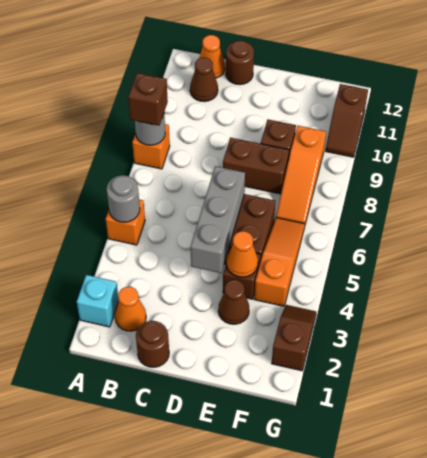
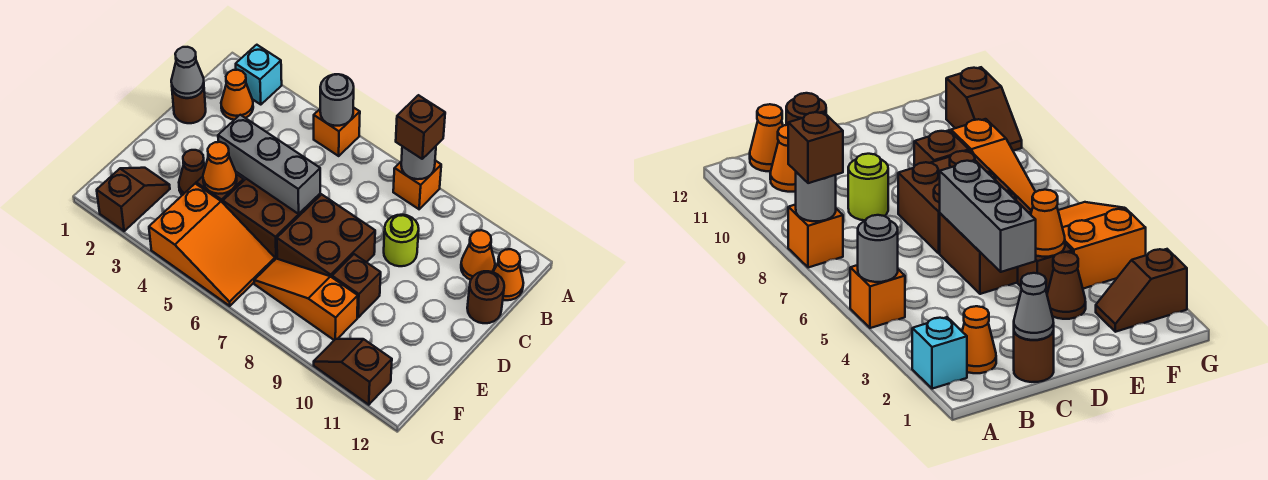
brown 1x1 cone [190,58,218,102] -> orange 1x1 cone [461,230,495,280]
none -> grey 1x1 cone [171,47,204,98]
none -> lime 1x1 round brick [384,215,419,266]
brown 1x2 brick [223,138,289,194] -> brown 2x2 brick [277,194,375,277]
orange 1x3 slope [254,218,305,306] -> orange 2x3 slope [149,184,275,306]
brown 1x2 slope [272,305,316,371] -> brown 1x2 slope turned to [97,168,170,231]

